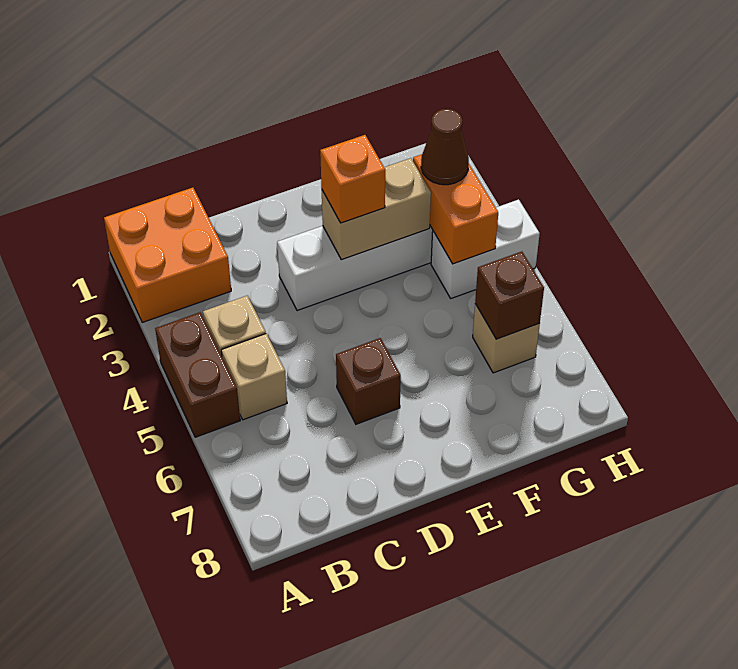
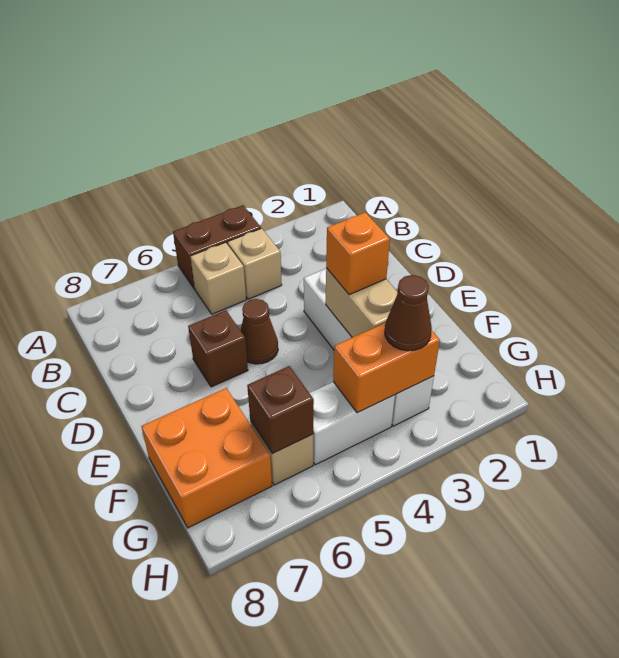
orange 2x2 brick [104,188,231,322] -> orange 2x2 brick moved to [141,388,272,528]
none -> brown 1x1 cone [240,299,278,364]
white 1x2 brick [431,199,540,298] -> white 1x2 brick turned to [310,382,395,465]

